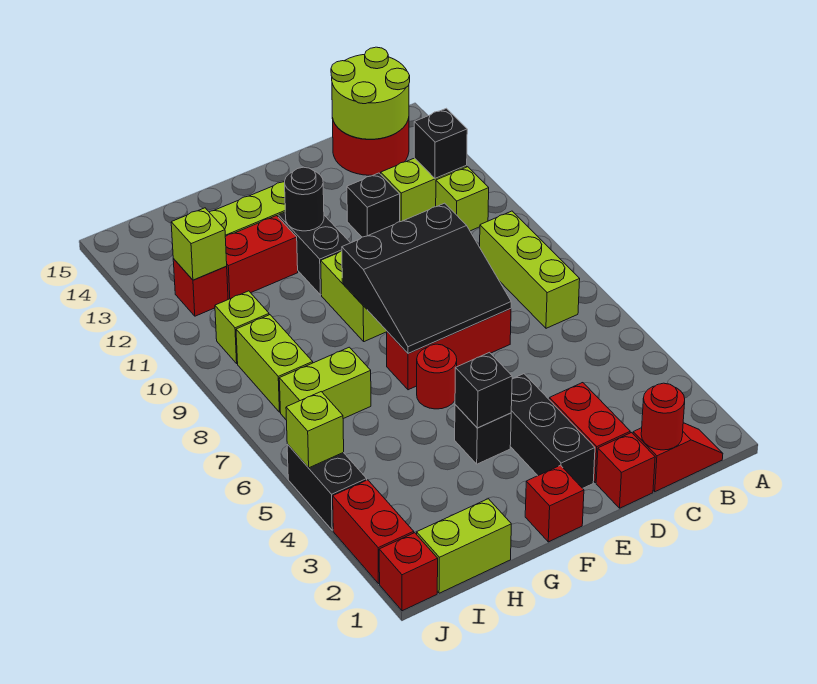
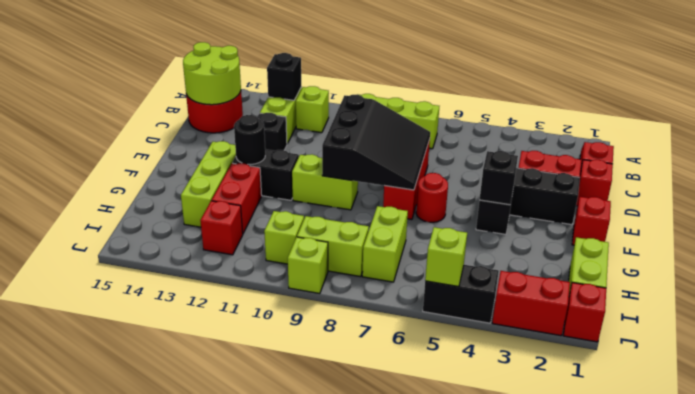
red 1x1 round brick [641,383,685,450] -> none
lime 1x1 brick [171,208,227,280] -> lime 1x1 brick moved to [288,237,328,294]

